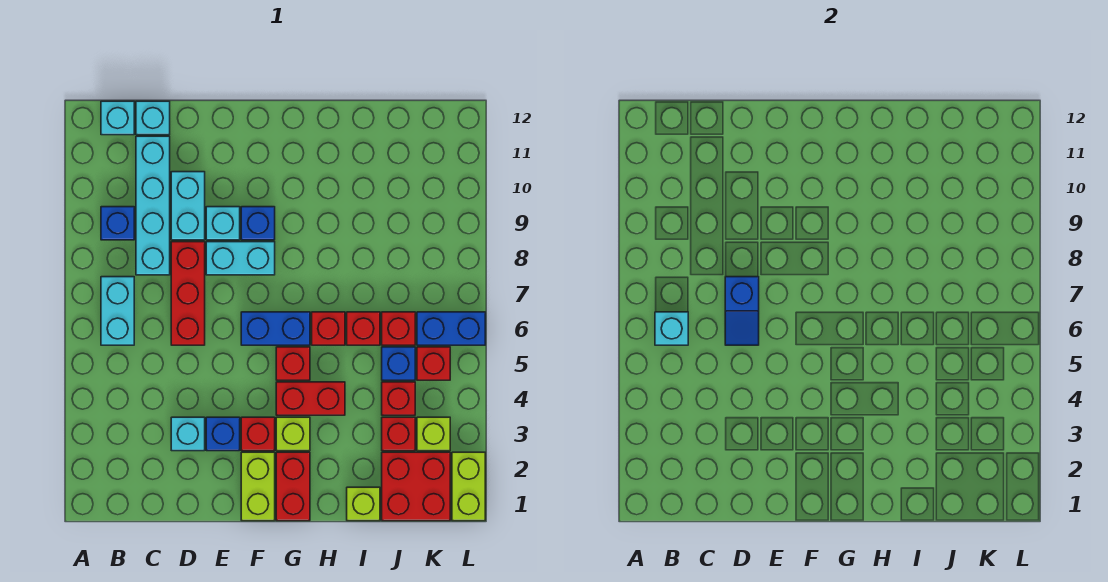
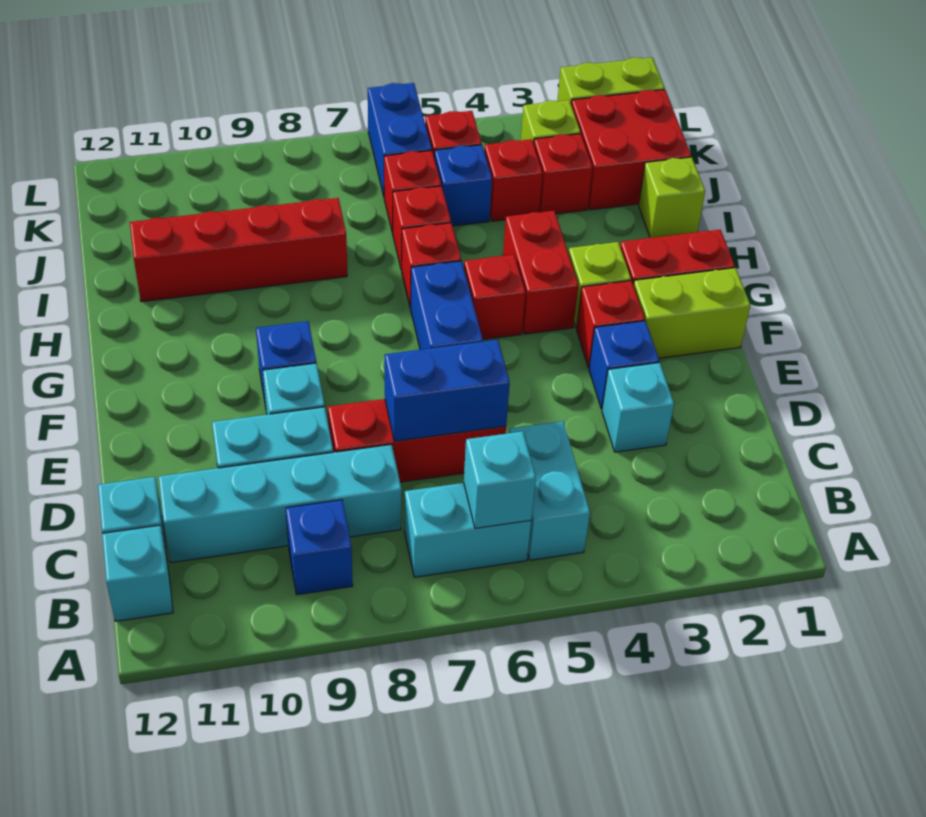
blue 1x2 slope [725,277,759,345] -> blue 1x2 brick [385,340,510,441]
cyan 1x2 brick [206,242,275,275] -> cyan 1x2 brick moved to [509,421,590,560]
none -> red 1x4 brick [130,198,347,302]

